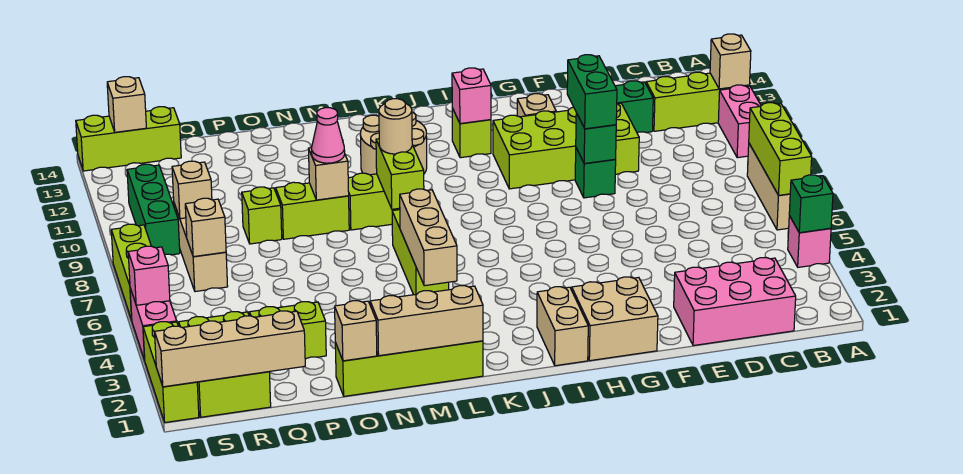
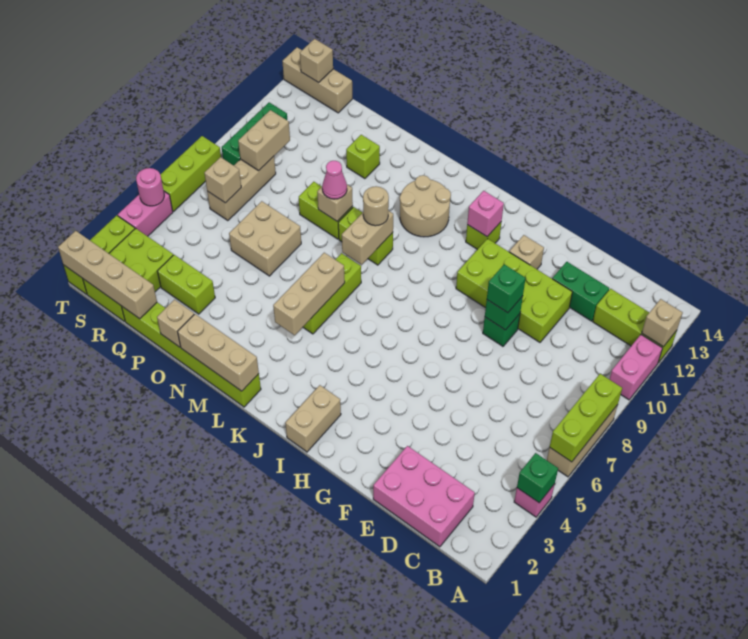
green 1x2 brick [567,55,617,129] -> green 1x1 brick [487,264,526,313]
tan 2x2 brick [572,277,658,361] -> tan 2x2 brick moved to [229,201,301,276]
lime 1x4 brick [335,341,483,396] -> lime 1x6 brick [121,302,261,407]
lime 1x2 brick [376,139,424,209] -> tan 1x2 brick [342,211,393,264]
lime 1x1 brick [242,187,282,244] -> lime 1x1 brick moved to [346,135,380,179]
tan 1x1 brick [172,161,212,219] -> tan 1x2 brick [238,110,290,171]
lime 1x3 brick [76,107,181,171] -> tan 1x3 brick [282,47,352,113]
pink 1x1 brick [128,246,170,305] -> pink 1x1 round brick [136,168,164,206]

